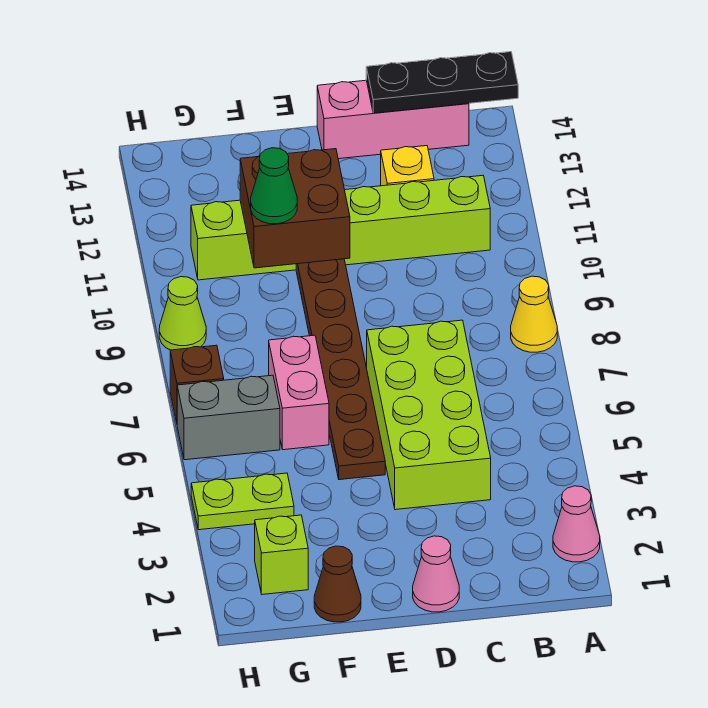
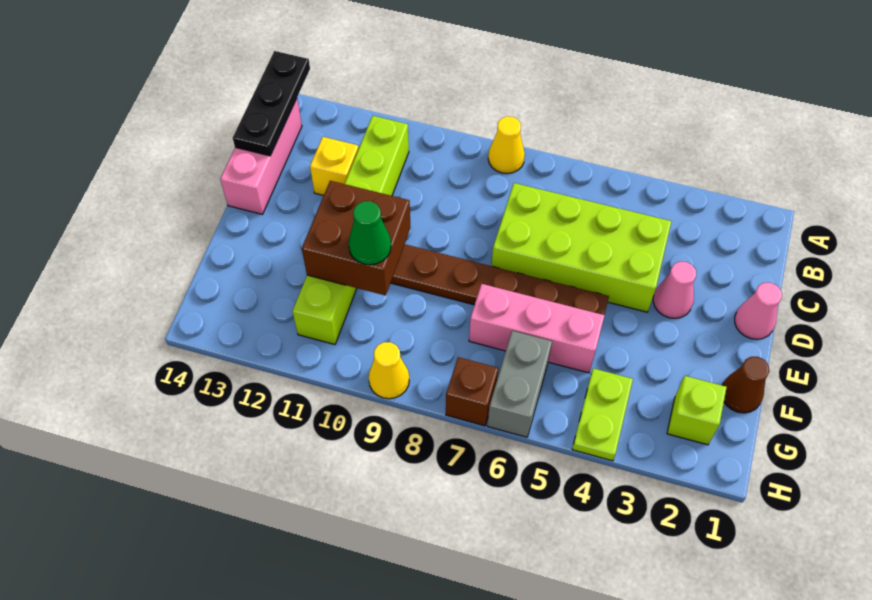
pink 1x1 cone [553,486,600,562] -> pink 1x1 cone moved to [653,262,696,318]
pink 1x2 brick [269,335,329,450] -> pink 1x3 brick [469,284,605,373]
lime 1x1 cone [159,277,206,350] -> yellow 1x1 cone [369,342,409,399]

